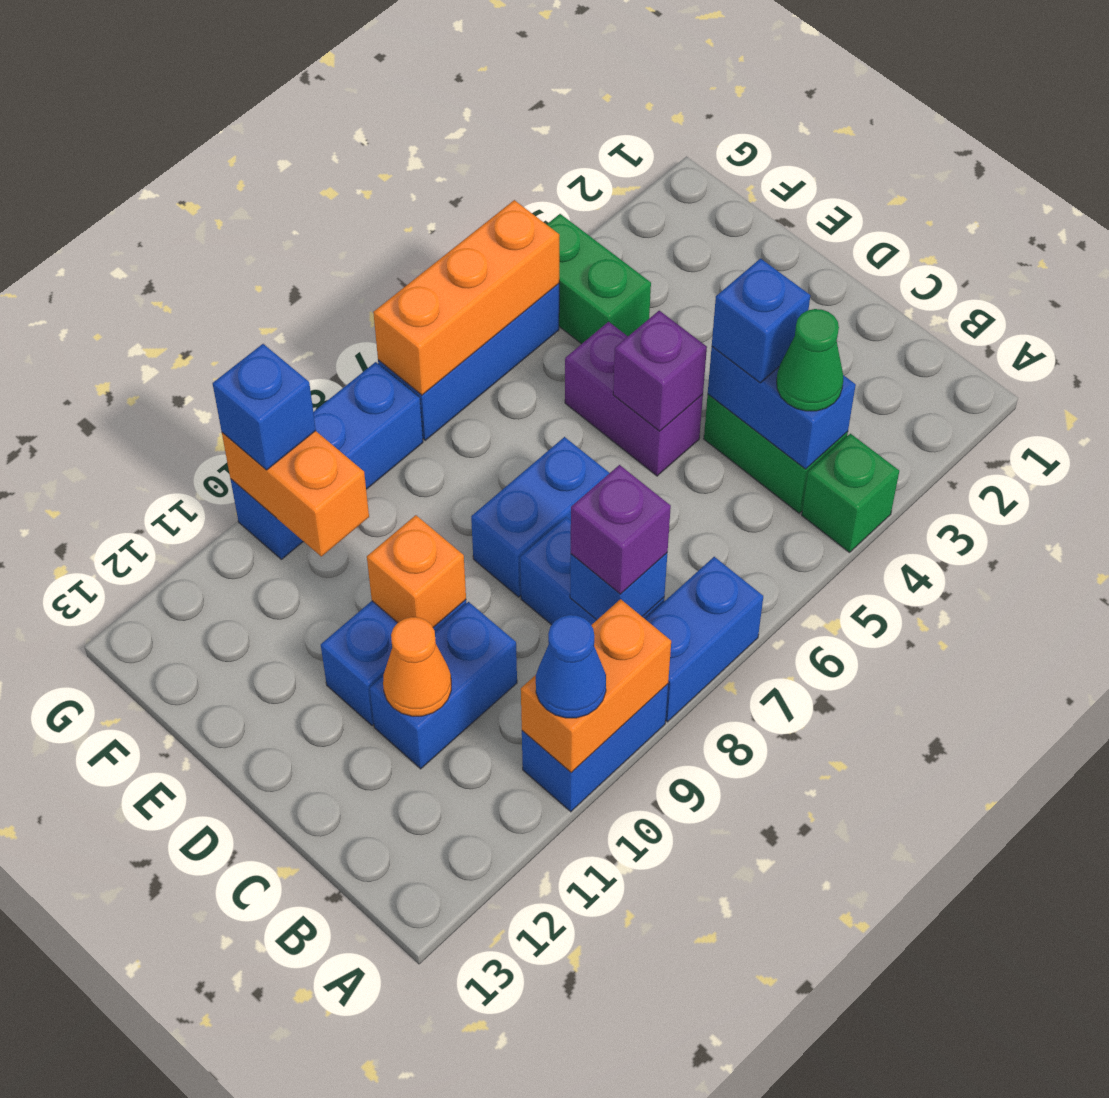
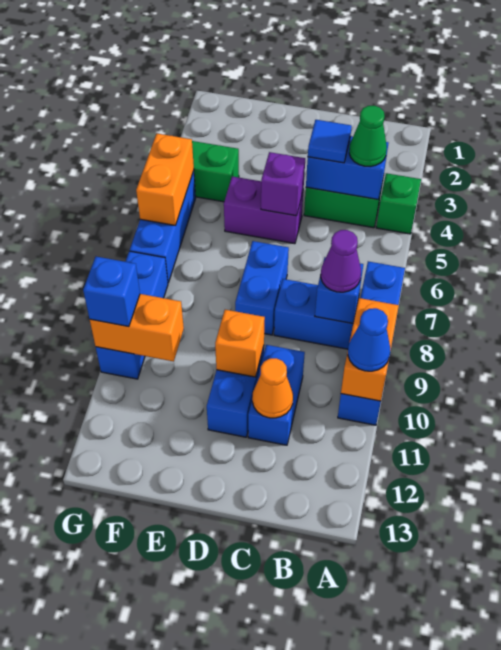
purple 1x1 brick [571,465,671,594] -> purple 1x1 cone [321,230,361,292]
blue 1x1 brick [712,259,810,383] -> blue 1x1 tile [308,120,352,163]
orange 1x3 brick [373,200,559,395] -> orange 1x2 brick [136,134,194,226]

